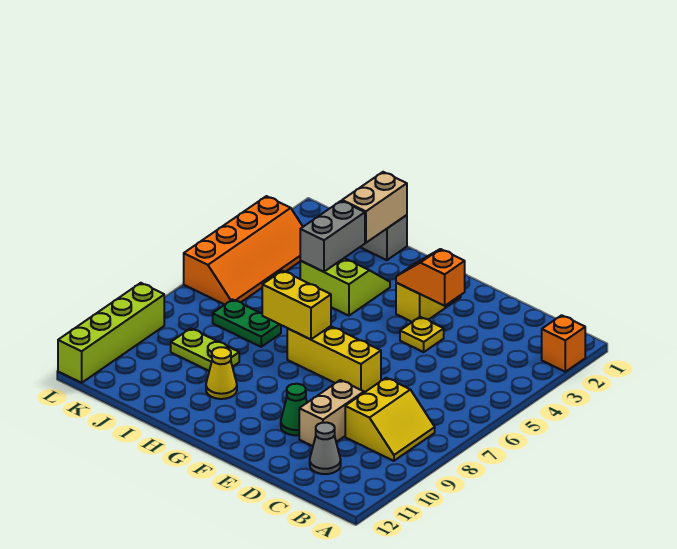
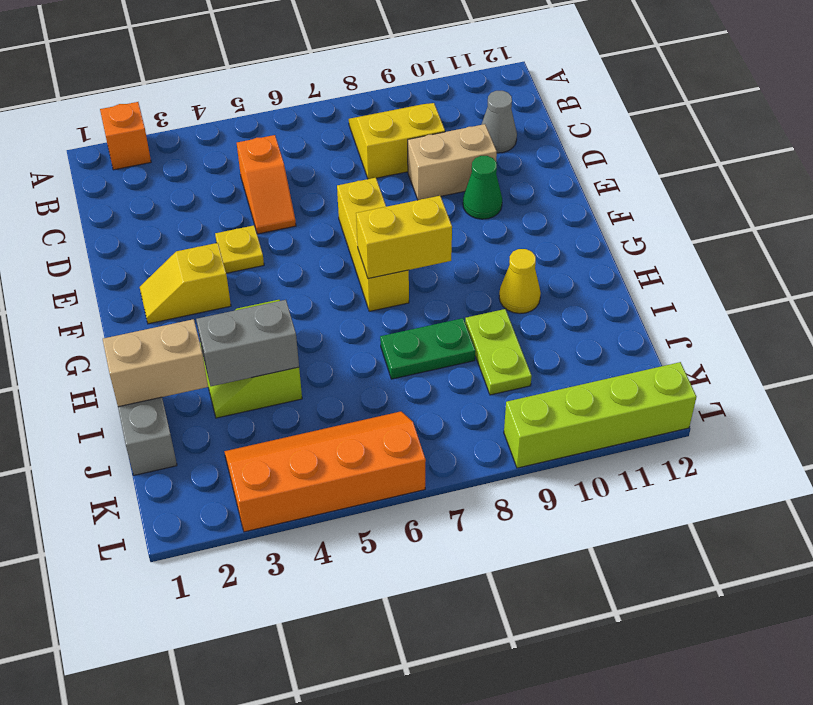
orange 1x2 slope [396,249,465,306] -> orange 1x2 slope moved to [237,135,296,234]
yellow 1x2 brick [262,271,331,339] -> yellow 1x2 brick turned to [356,196,452,279]
green 1x2 plate [213,300,281,347] -> green 1x2 plate turned to [380,318,475,379]

